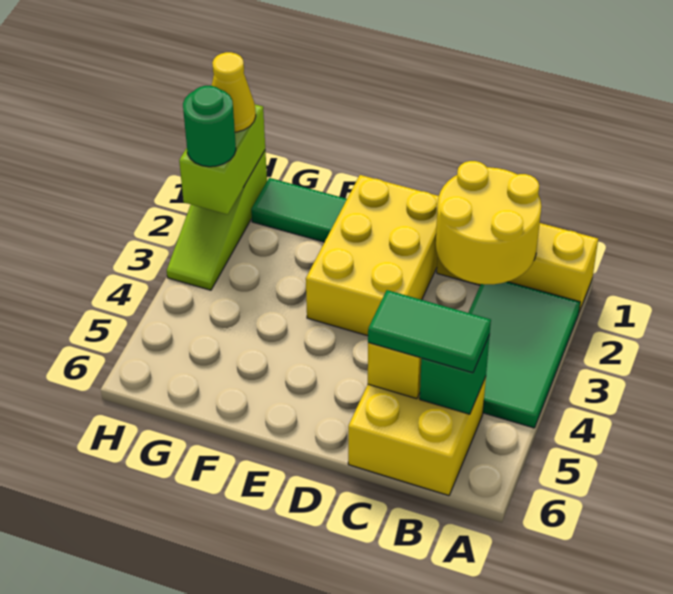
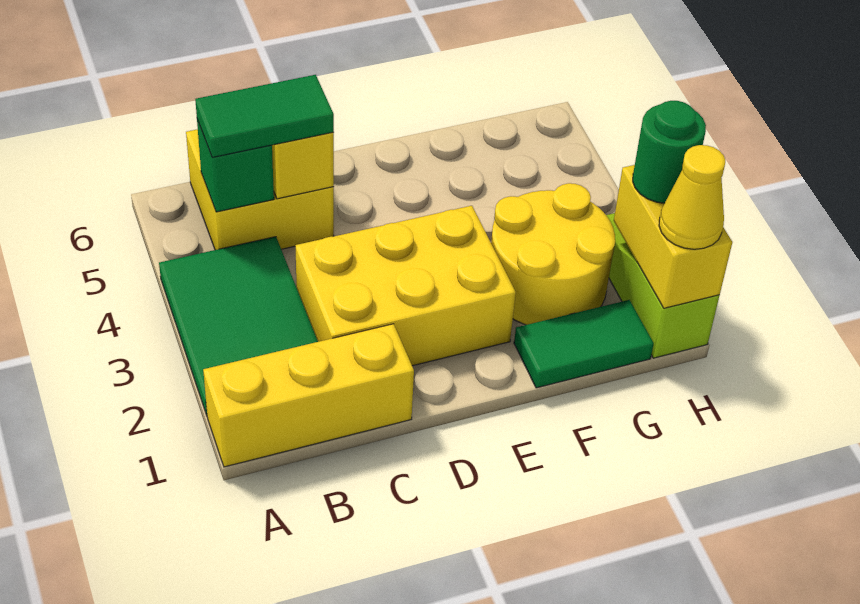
yellow 2x2 round brick [436,161,541,284] -> yellow 2x2 round brick moved to [491,183,615,325]
yellow 2x3 brick [306,175,439,336] -> yellow 2x3 brick turned to [295,206,516,366]
lime 1x2 brick [179,104,265,215] -> yellow 1x2 brick [614,165,732,308]

